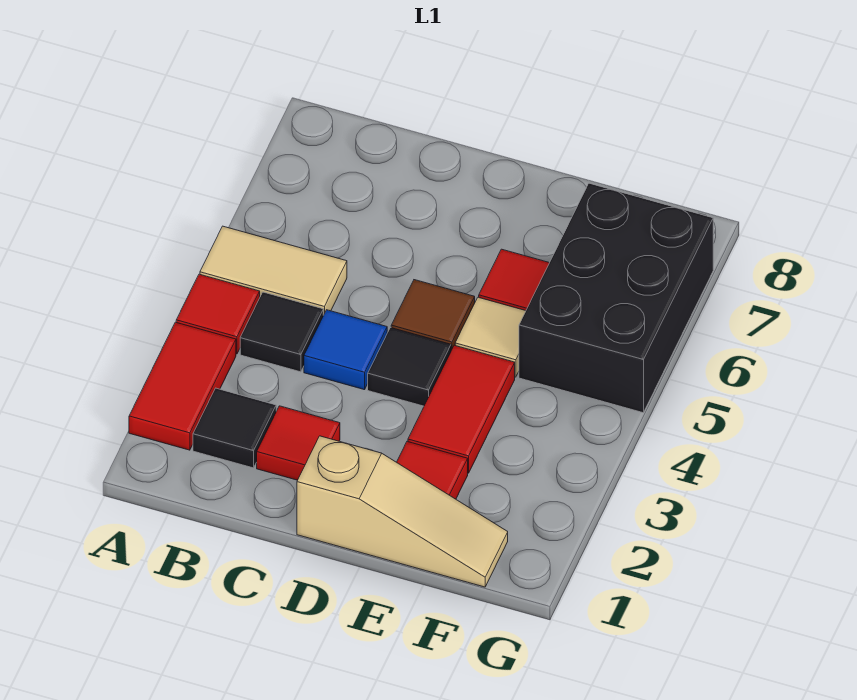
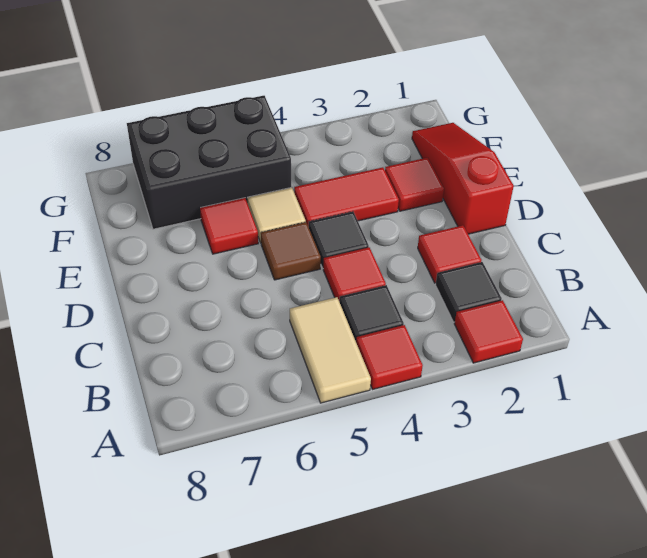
red 1x2 tile [129,322,236,450] -> red 1x1 tile [454,300,523,363]
blue 1x1 tile [304,310,387,390] -> red 1x1 tile [323,247,386,301]
tan 1x3 slope [297,436,508,587] -> red 1x3 slope [412,123,514,234]

